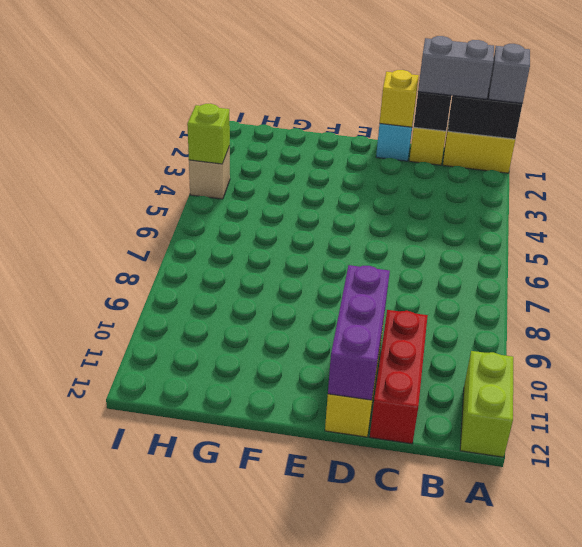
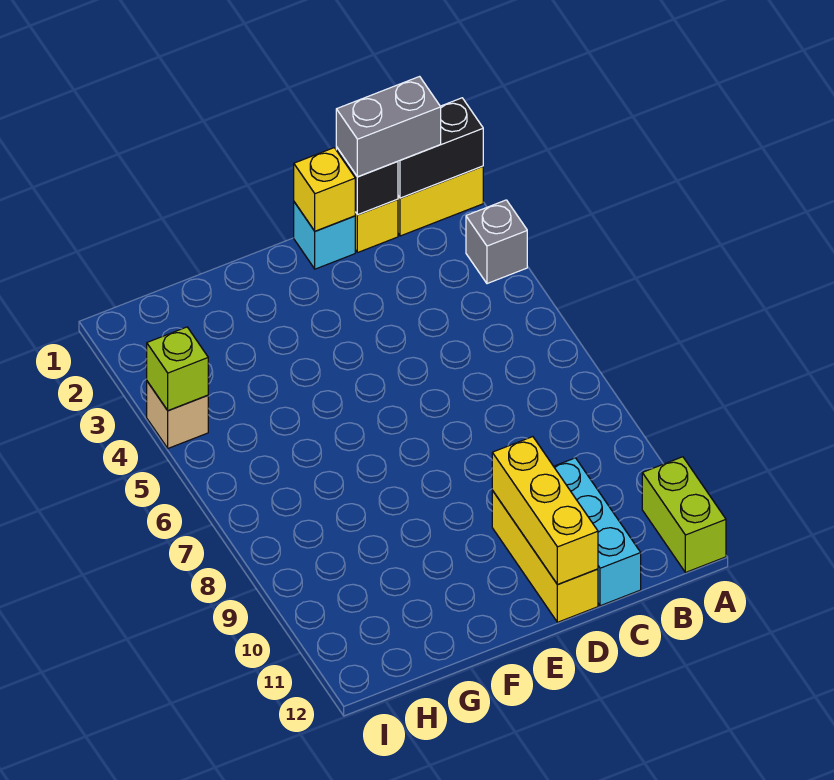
grey 1x1 brick [489,44,530,103] -> grey 1x1 brick moved to [466,200,527,284]
red 1x3 brick [370,310,428,444] -> cyan 1x3 brick [554,458,641,606]
purple 1x3 brick [328,265,390,400] -> yellow 1x3 brick [492,437,598,584]

